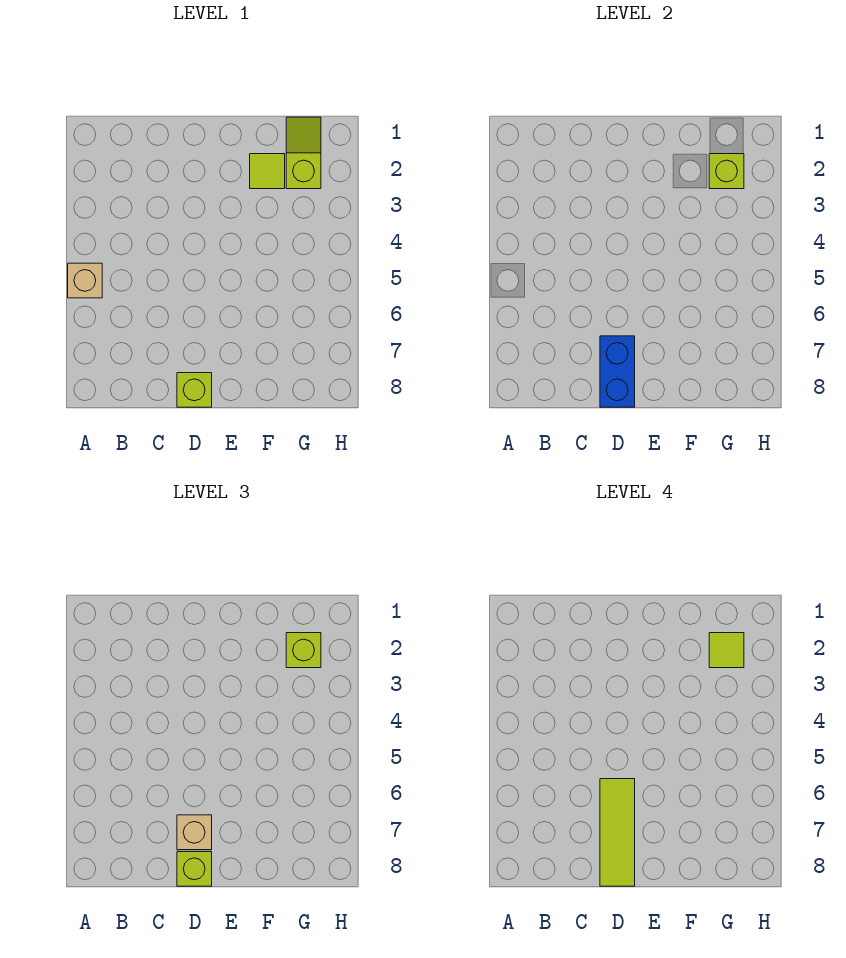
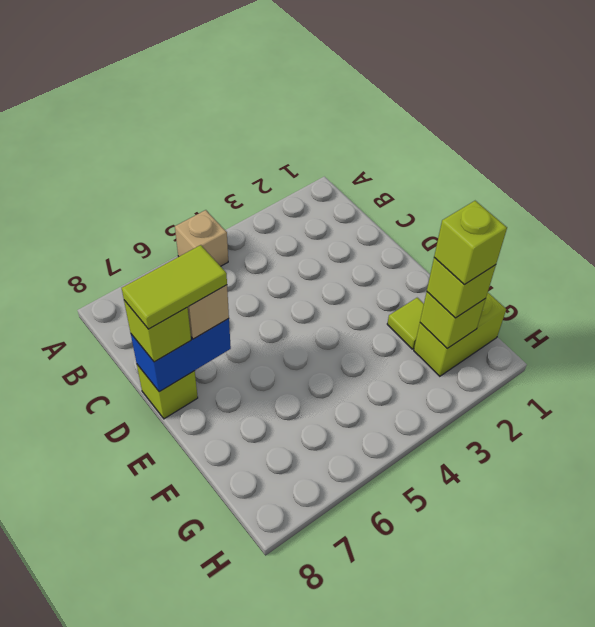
lime 1x3 tile [600,779,635,886] -> lime 1x2 tile [122,245,227,329]
lime 1x2 slope [286,117,321,189] -> lime 1x2 brick [414,293,506,376]
lime 1x1 tile [709,633,744,668] -> lime 1x1 brick [434,201,507,285]

